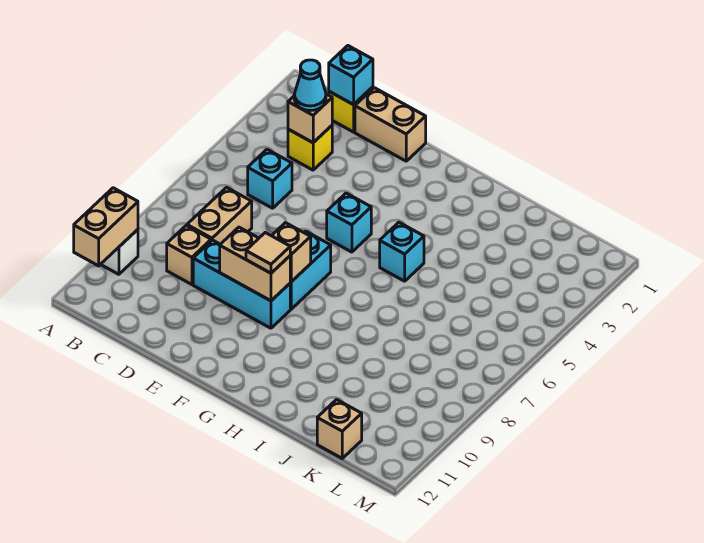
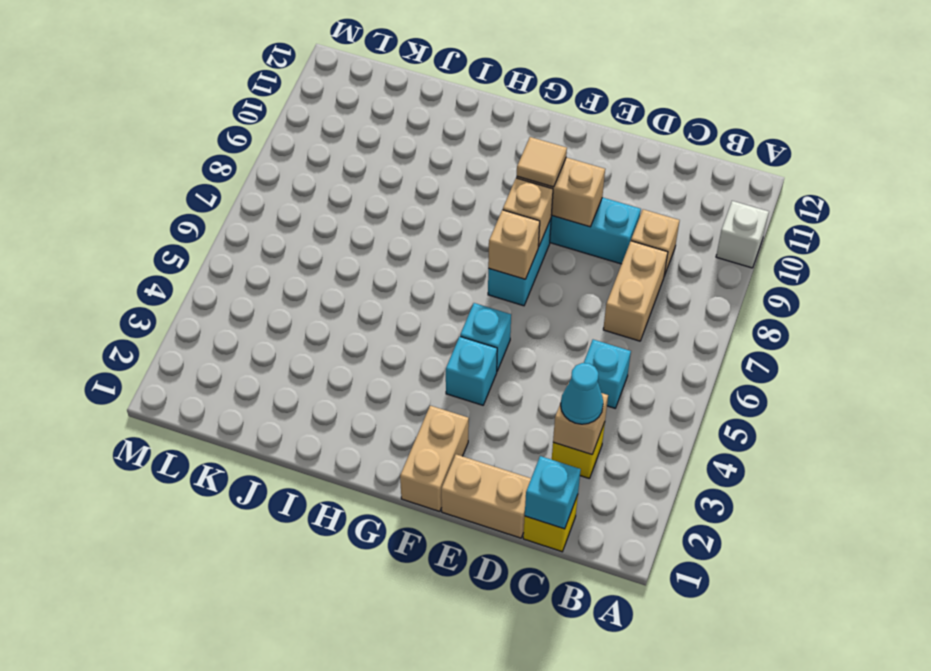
tan 1x2 brick [74,188,138,266] -> tan 1x2 brick moved to [400,406,469,512]
cyan 1x1 brick [380,222,424,281] -> cyan 1x1 brick moved to [446,337,497,405]
tan 1x1 brick [317,400,362,458] -> tan 1x1 brick moved to [488,210,540,279]

